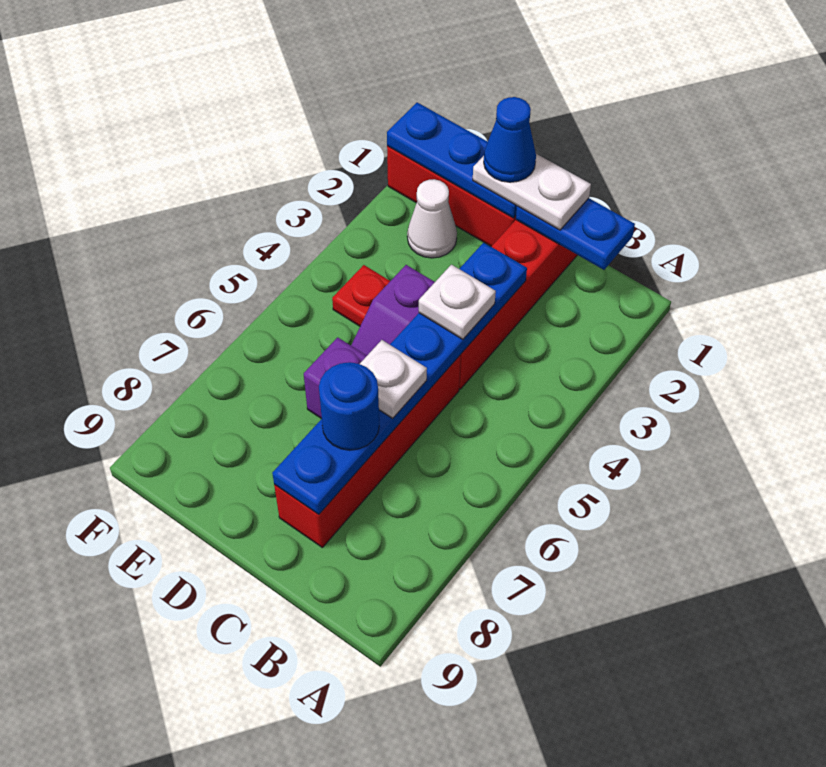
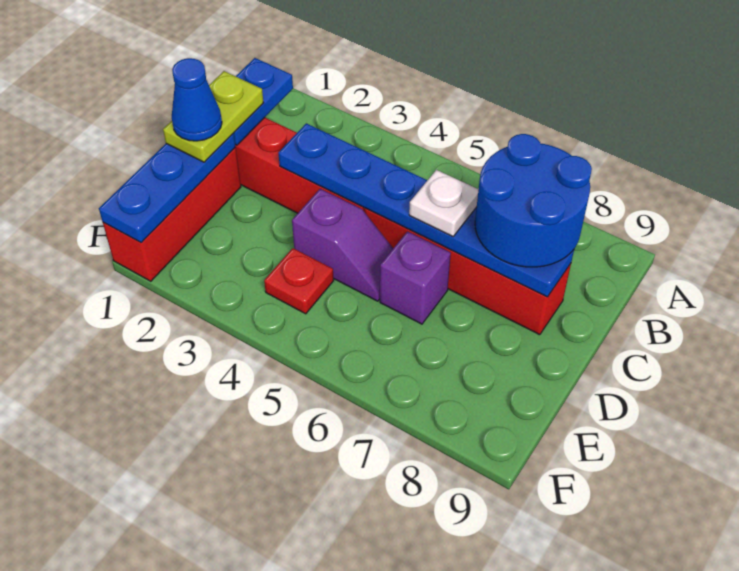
white 1x2 plate [473,154,591,230] -> lime 1x2 plate [163,71,263,162]
white 1x1 plate [419,265,496,339] -> none
blue 1x1 round brick [319,362,379,450] -> blue 2x2 round brick [475,134,592,267]
white 1x1 cone [407,179,457,258] -> none

